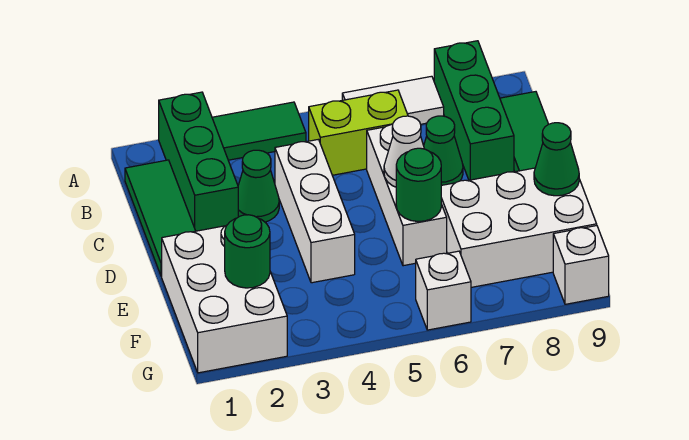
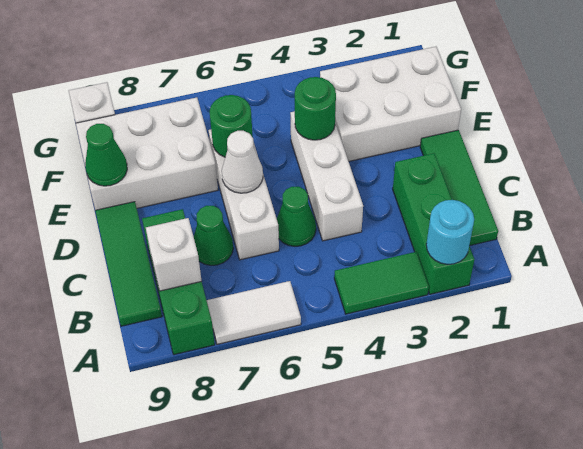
none -> cyan 1x1 round brick [426,200,474,264]
lime 1x2 brick [309,90,408,175] -> none
green 1x1 cone [238,150,279,222] -> green 1x1 cone moved to [277,187,316,246]
white 2x3 brick [162,225,287,373] -> white 2x3 brick turned to [320,47,461,161]
green 1x1 round brick [225,215,270,288] -> green 1x1 round brick moved to [295,77,336,140]
white 1x1 brick [416,251,471,330] -> white 1x1 brick moved to [146,218,202,291]

